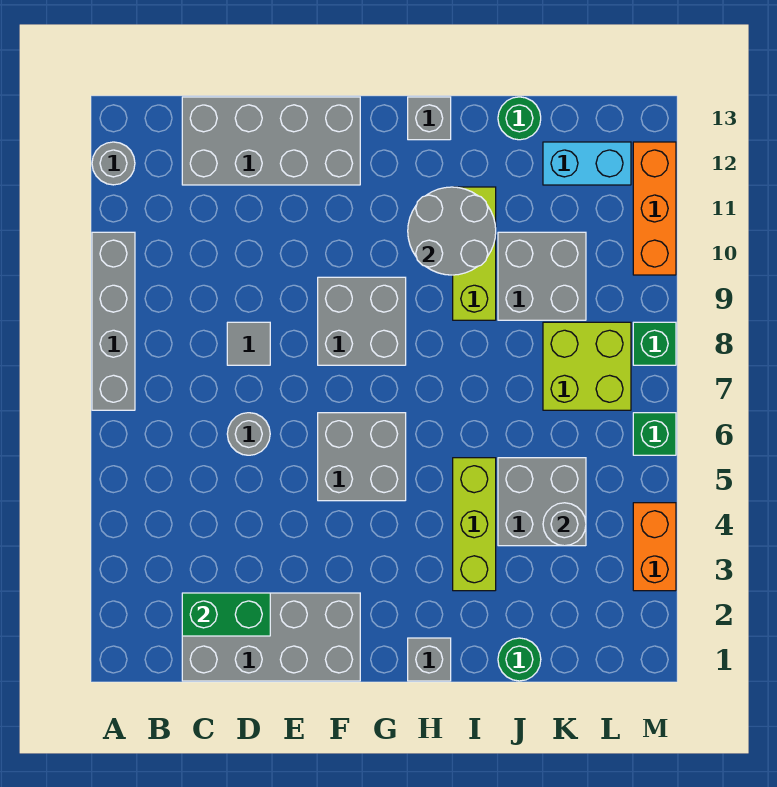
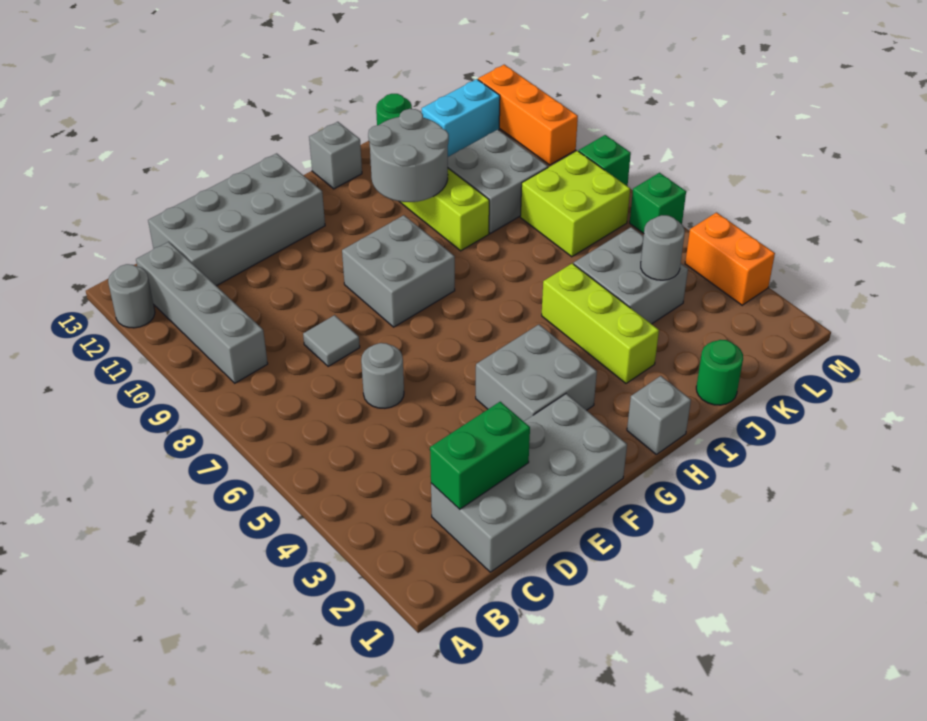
grey 1x4 brick [92,232,135,410] -> grey 1x4 brick moved to [136,242,268,383]
grey 2x2 brick [318,413,406,501] -> grey 2x2 brick moved to [476,325,597,421]

